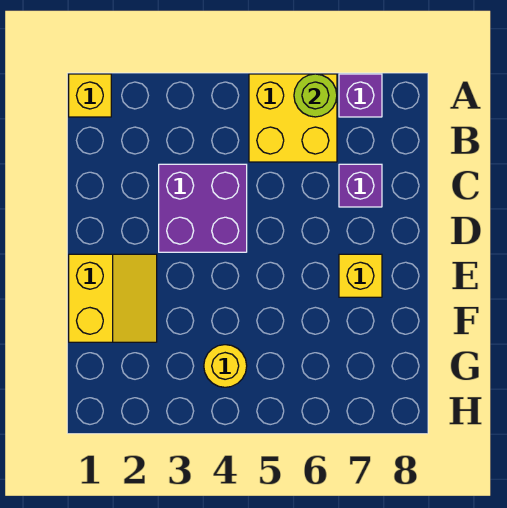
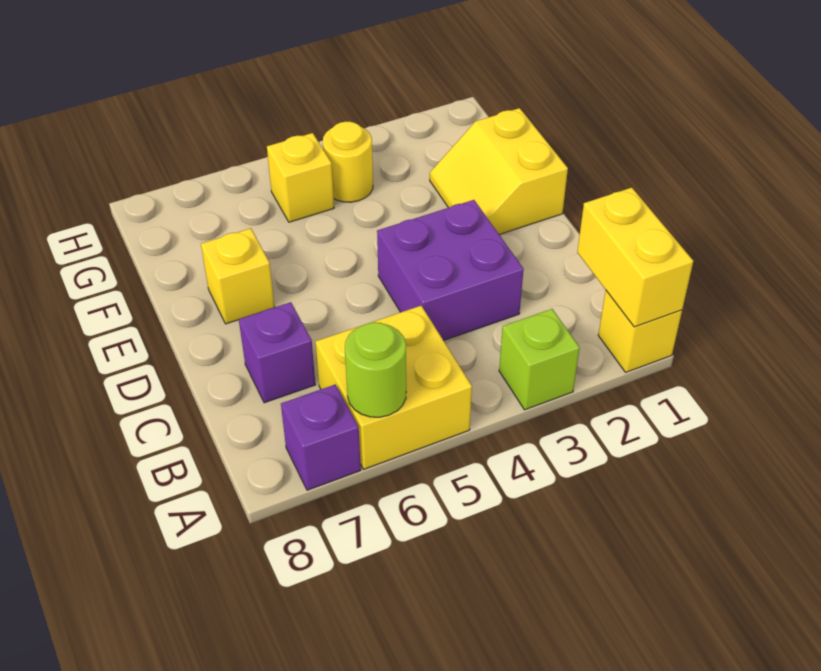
none -> yellow 1x2 brick [577,188,693,327]
none -> lime 1x1 brick [499,309,580,410]
none -> yellow 1x1 brick [267,133,334,222]

